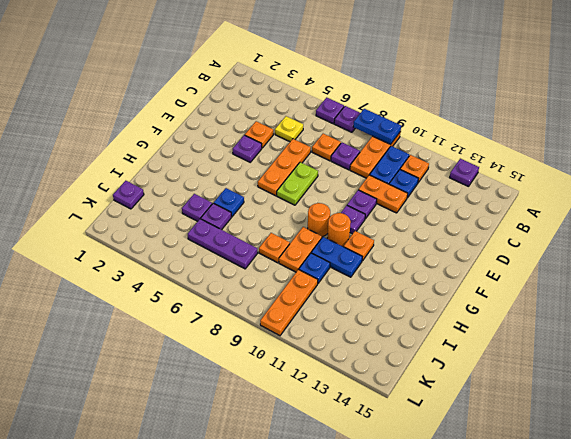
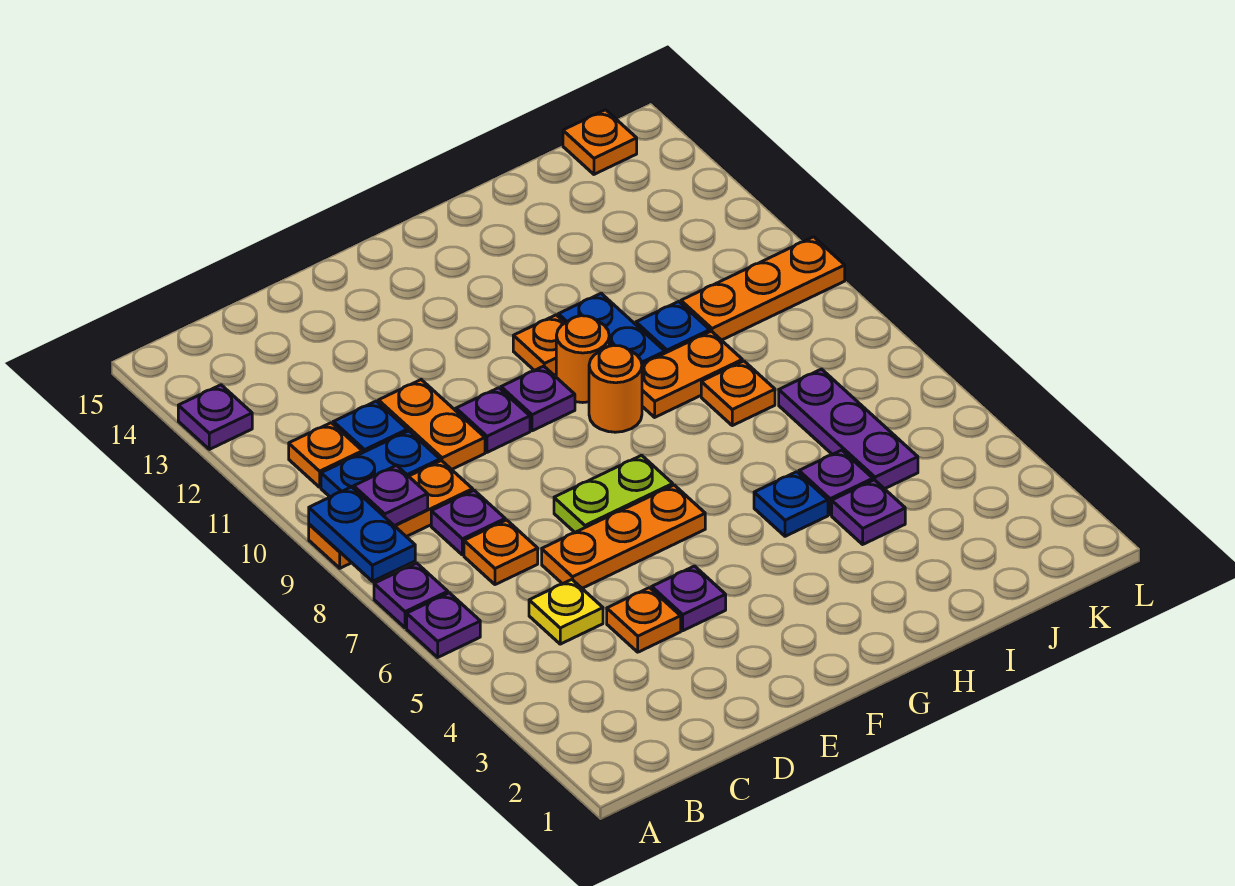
purple 1x1 plate [113,181,144,209] -> purple 1x1 plate moved to [354,465,428,526]
none -> orange 1x1 plate [563,110,637,174]

